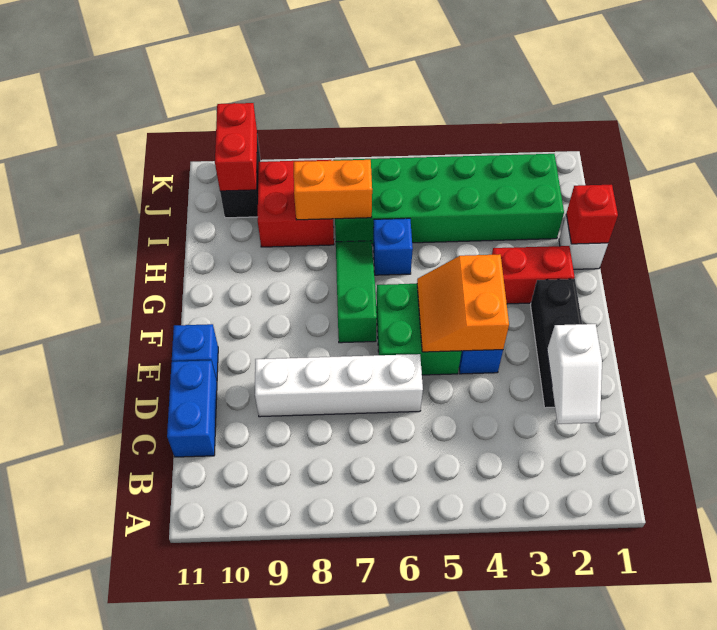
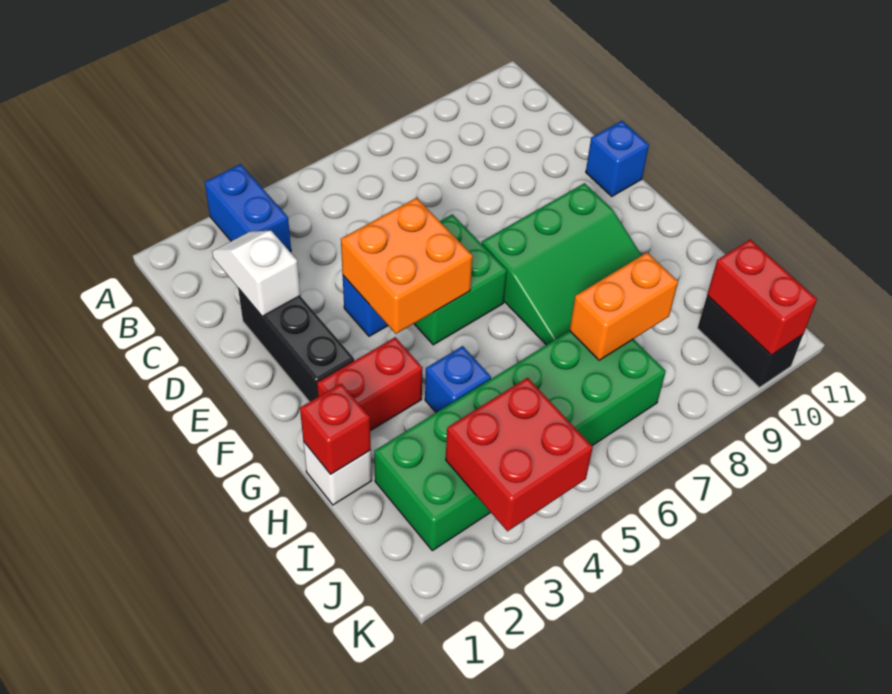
blue 1x2 brick [167,361,217,457] -> blue 1x2 brick moved to [205,164,291,252]
white 1x4 brick [255,354,423,417] -> none
orange 2x2 slope [417,254,509,352] -> orange 2x2 brick [341,198,473,334]
green 1x3 slope [336,241,377,343] -> green 3x3 slope [482,183,642,345]
blue 1x1 brick [373,218,413,275] -> blue 1x1 brick moved to [425,346,491,412]
red 2x2 brick [258,160,334,247] -> red 2x2 brick moved to [446,378,593,531]

